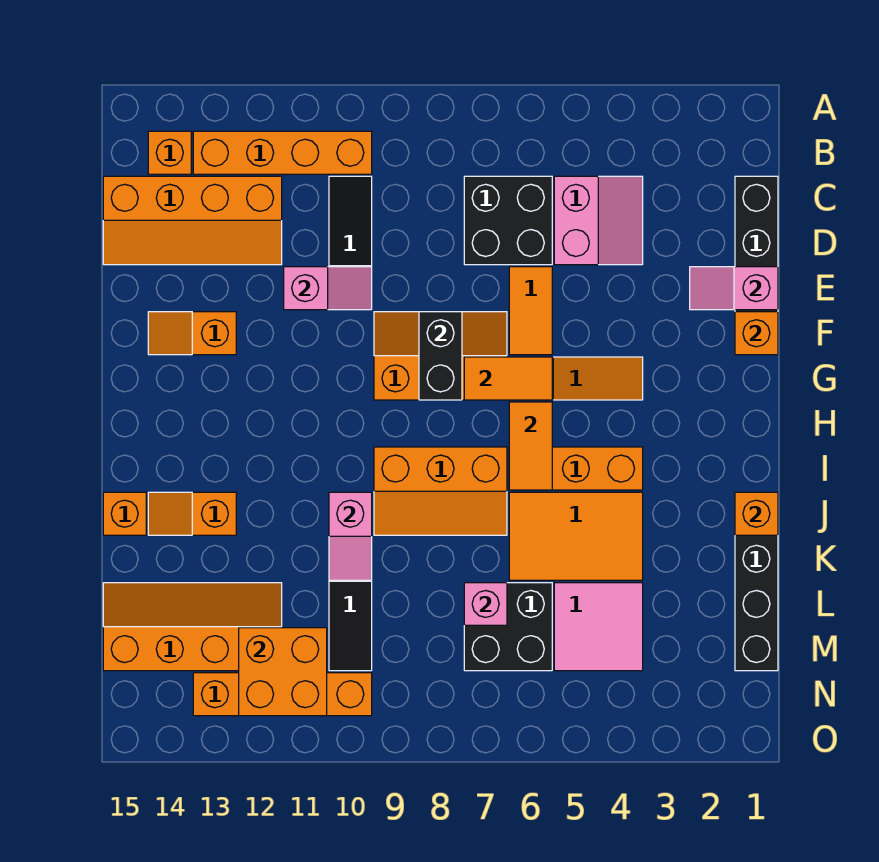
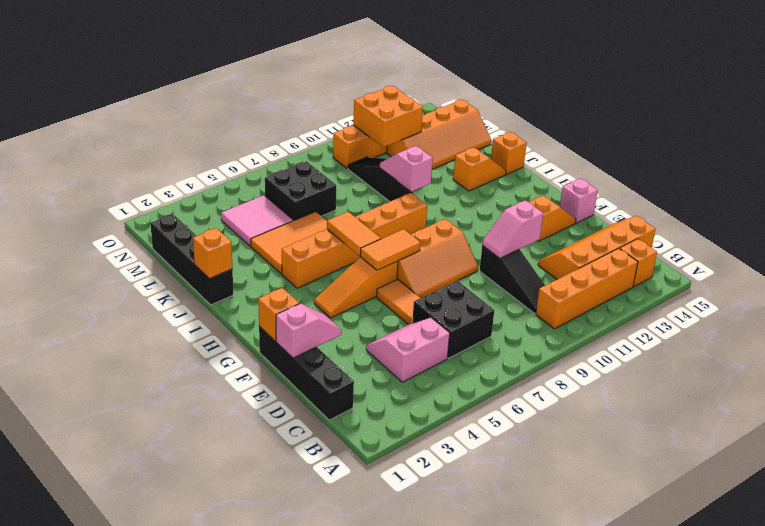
pink 2x2 slope [554,176,643,265] -> pink 2x2 slope turned to [366,317,450,382]
black 1x2 brick [419,312,462,400] -> none
pink 1x1 brick [464,583,507,625] -> pink 1x1 brick moved to [560,178,598,223]

